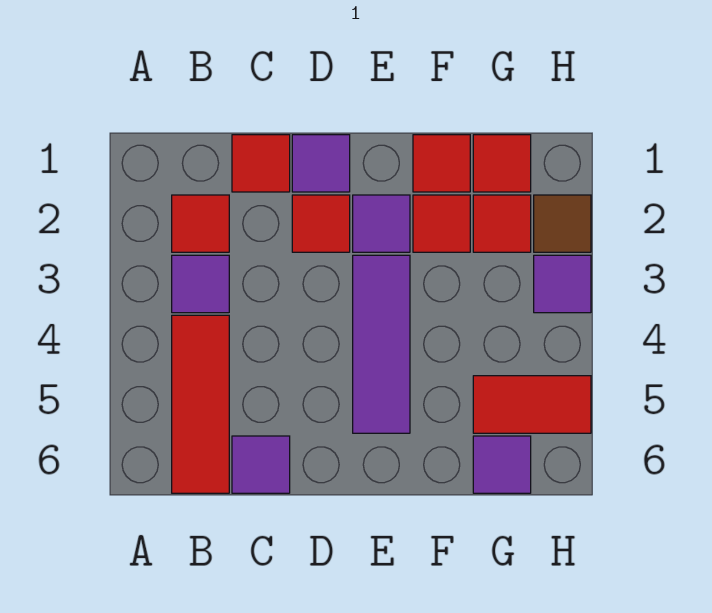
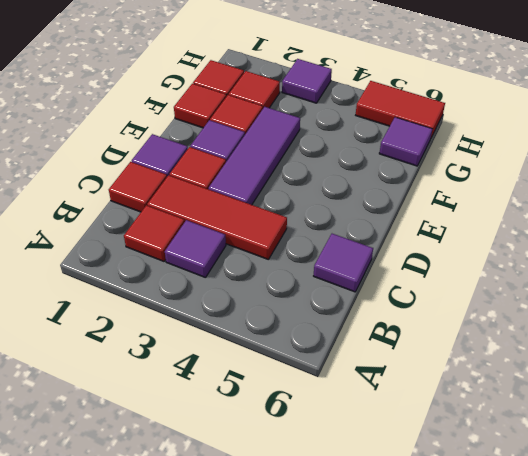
red 1x3 tile [172,315,229,493] -> red 1x3 tile moved to [147,175,287,260]
purple 1x3 tile [353,255,410,433] -> purple 1x3 tile turned to [209,107,300,205]
red 1x2 tile [473,376,591,433] -> red 1x2 tile turned to [356,81,445,138]
brown 1x1 tile [534,195,591,252] -> none

